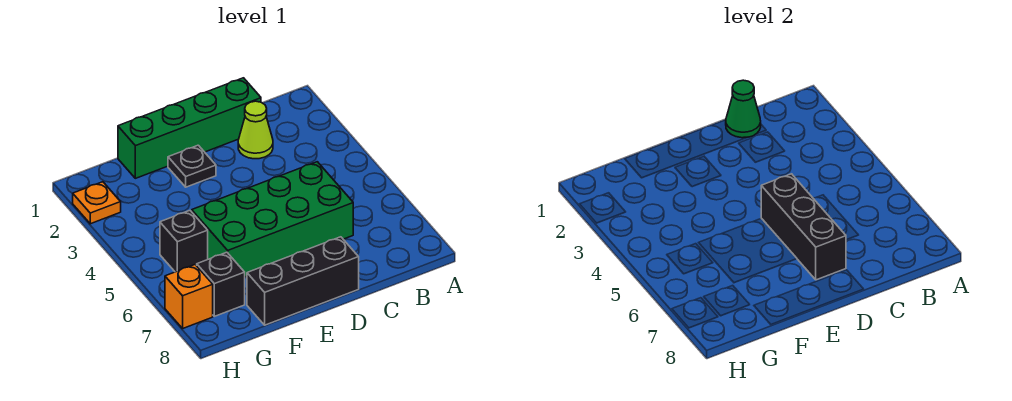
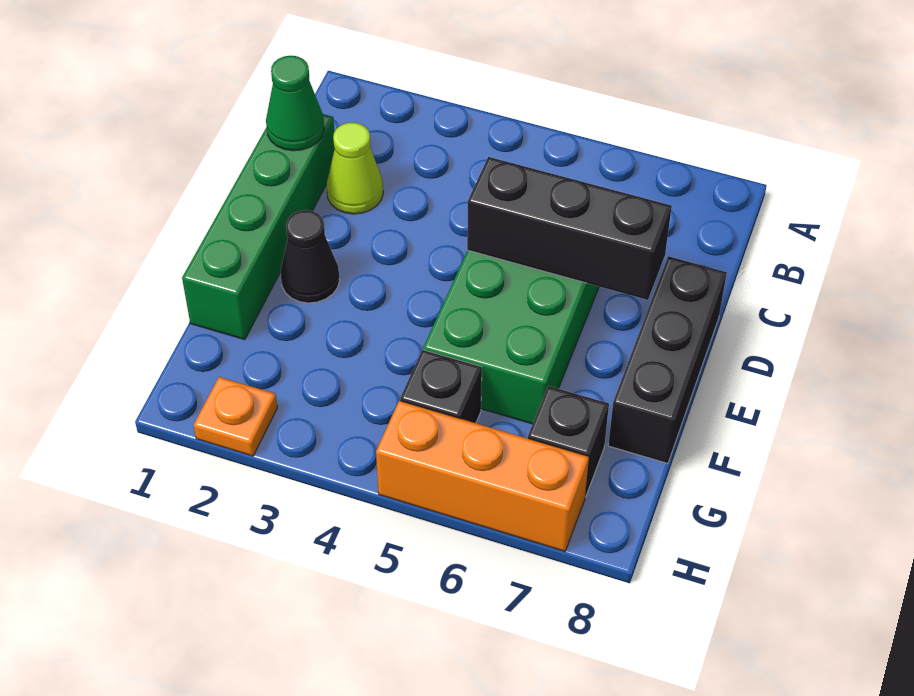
black 1x1 plate [168,145,216,187] -> black 1x1 cone [280,210,340,303]
orange 1x1 brick [165,265,213,328] -> orange 1x3 brick [376,401,589,551]

